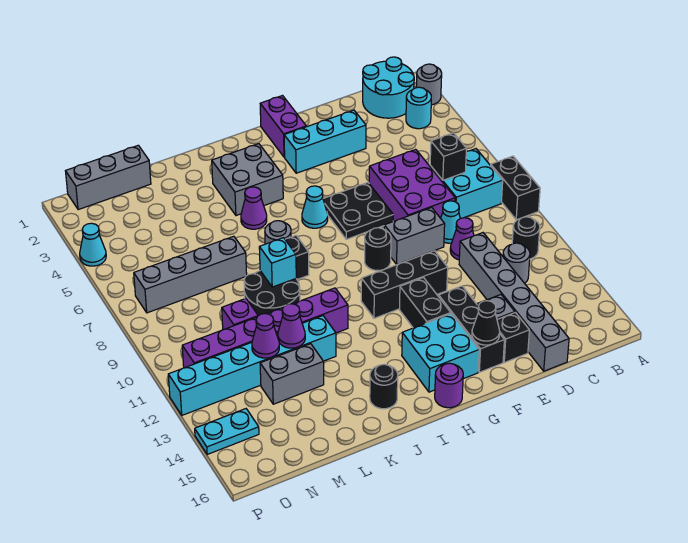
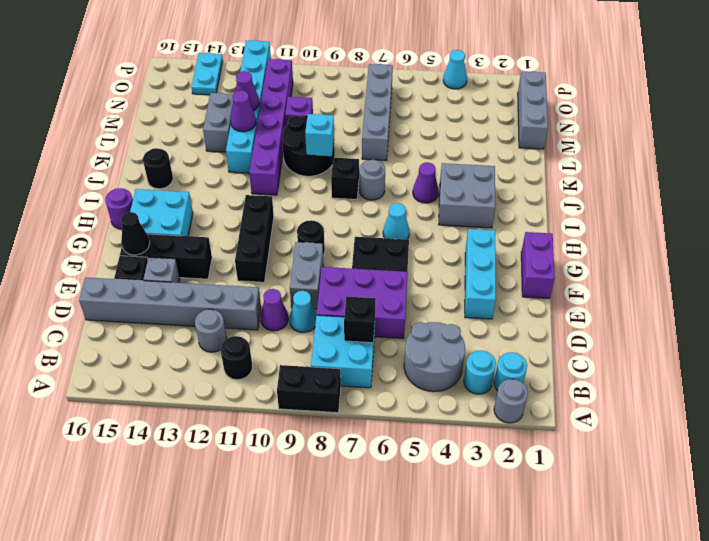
cyan 2x2 round brick [363,57,414,118] -> cyan 1x1 round brick [494,352,527,391]
none -> grey 2x2 round brick [404,322,465,392]
purple 1x2 brick [260,96,306,157] -> purple 1x2 brick turned to [521,232,555,298]
black 1x2 brick [399,278,451,328] -> none

